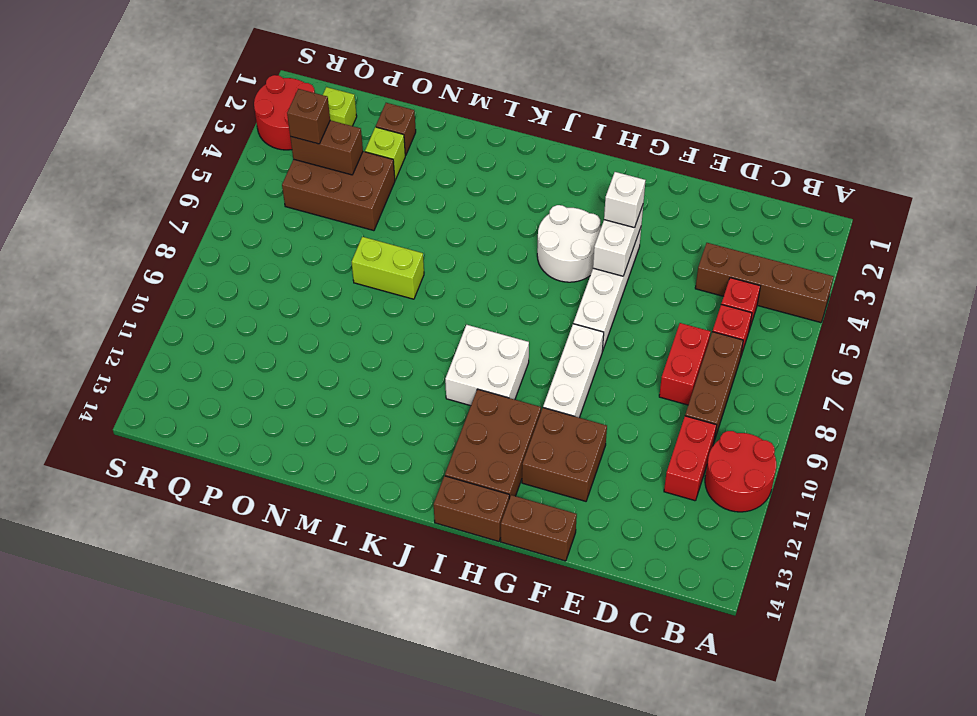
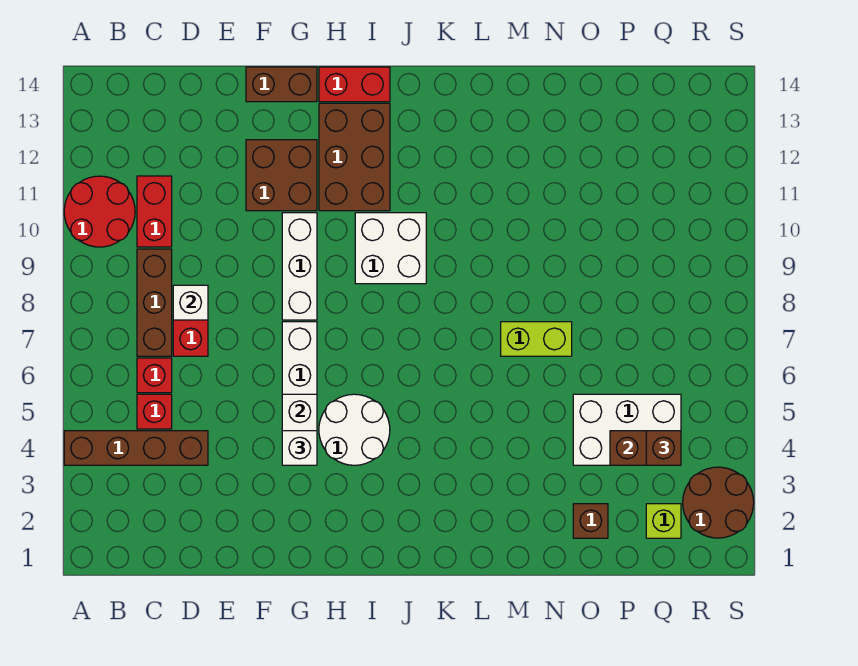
none -> white 1x1 brick [173,285,208,320]
brown 1x2 brick [434,476,509,542] -> red 1x2 brick [319,67,390,102]
lime 1x1 brick [365,127,405,180] -> none
brown 2x3 brick [282,152,395,231] -> white 2x3 brick [573,394,681,465]
red 2x2 round brick [254,75,315,150] -> brown 2x2 round brick [683,467,754,538]

